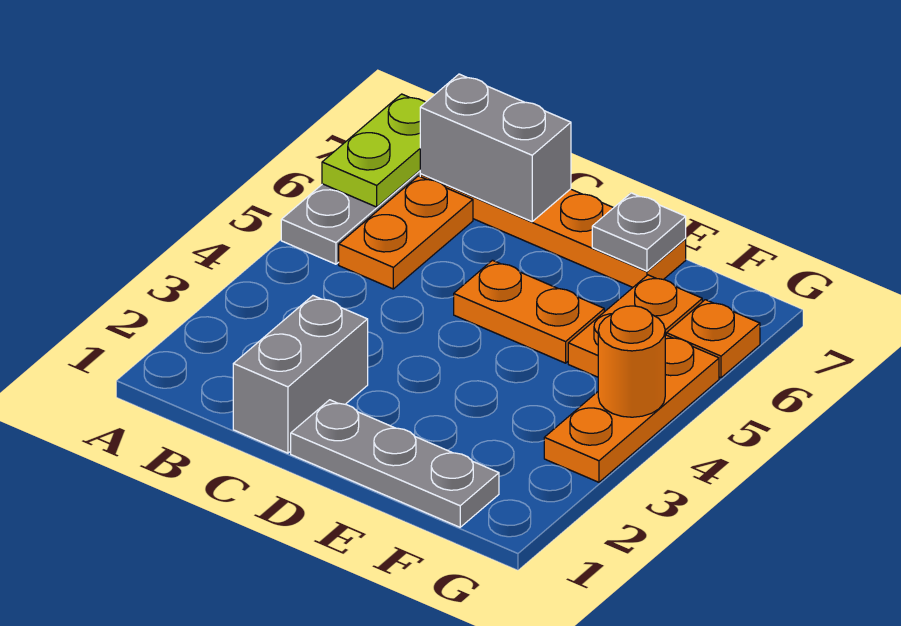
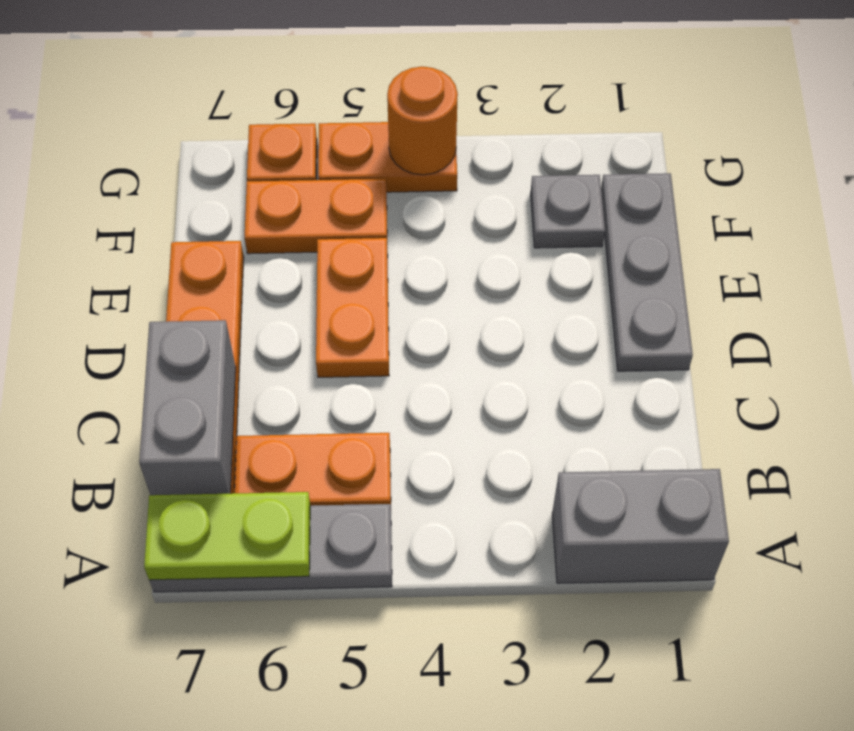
grey 1x2 brick [233,296,368,453] -> grey 1x2 brick moved to [552,469,729,583]
grey 1x1 plate [592,193,686,271] -> grey 1x1 plate moved to [531,175,605,248]
orange 1x3 plate [544,335,719,482] -> orange 1x2 plate [318,122,457,192]

